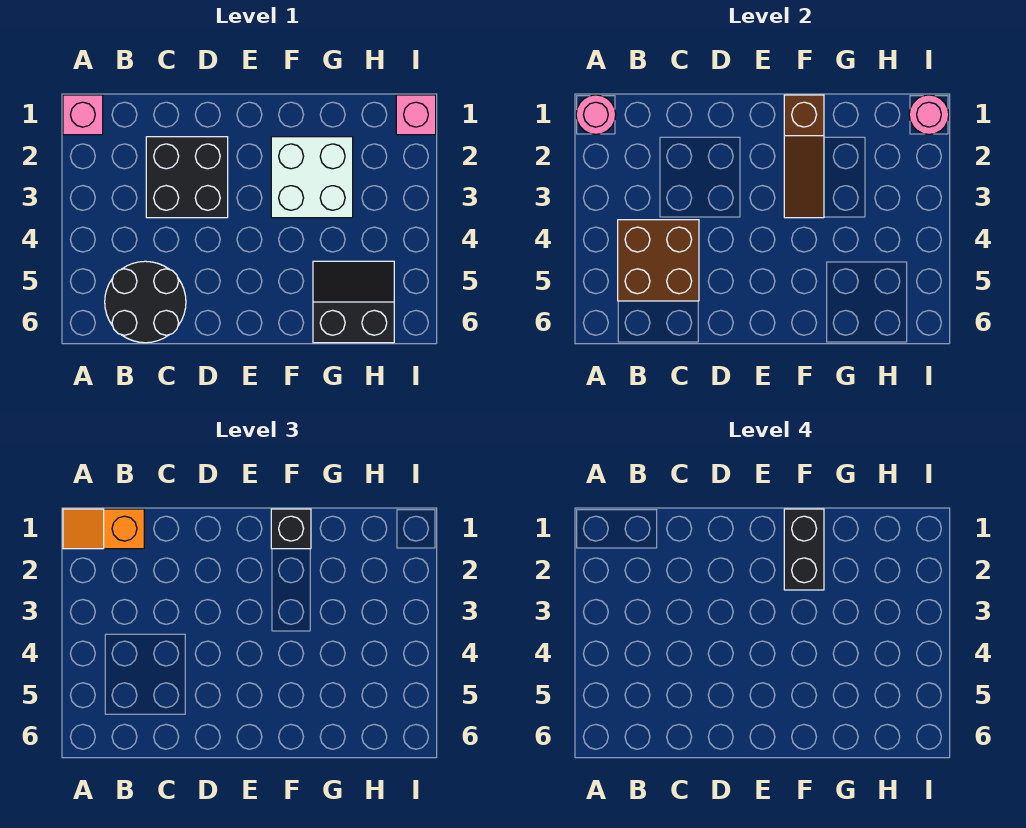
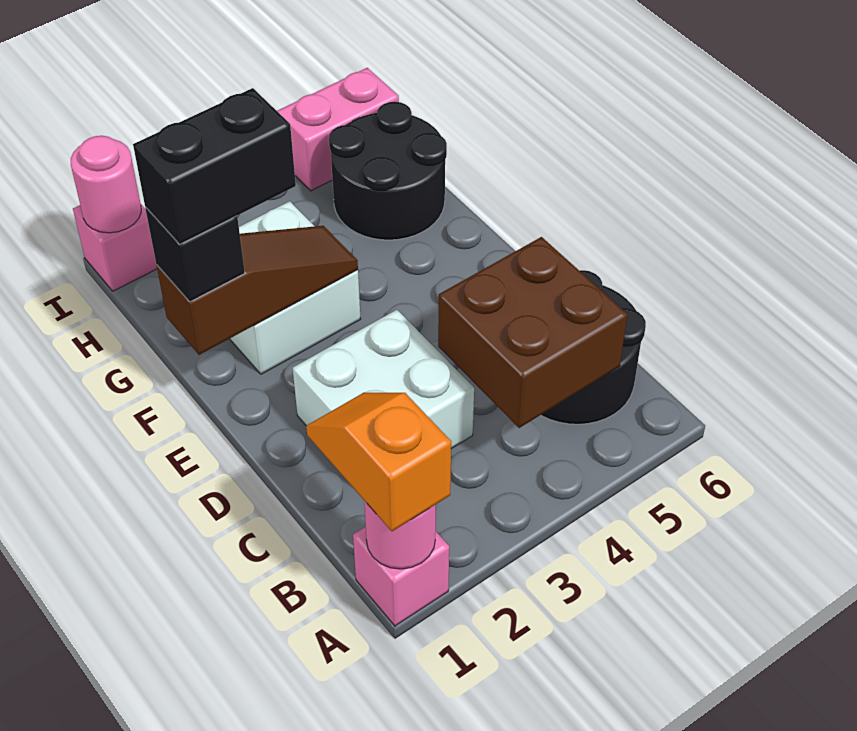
orange 1x2 slope [63,509,144,549] -> orange 1x2 slope turned to [306,393,451,531]
black 2x2 brick [146,137,228,218] -> white 2x2 brick [293,310,474,449]
black 2x2 slope [313,261,394,343] -> black 2x2 round brick [329,102,447,240]
none -> pink 1x2 brick [277,68,399,191]

